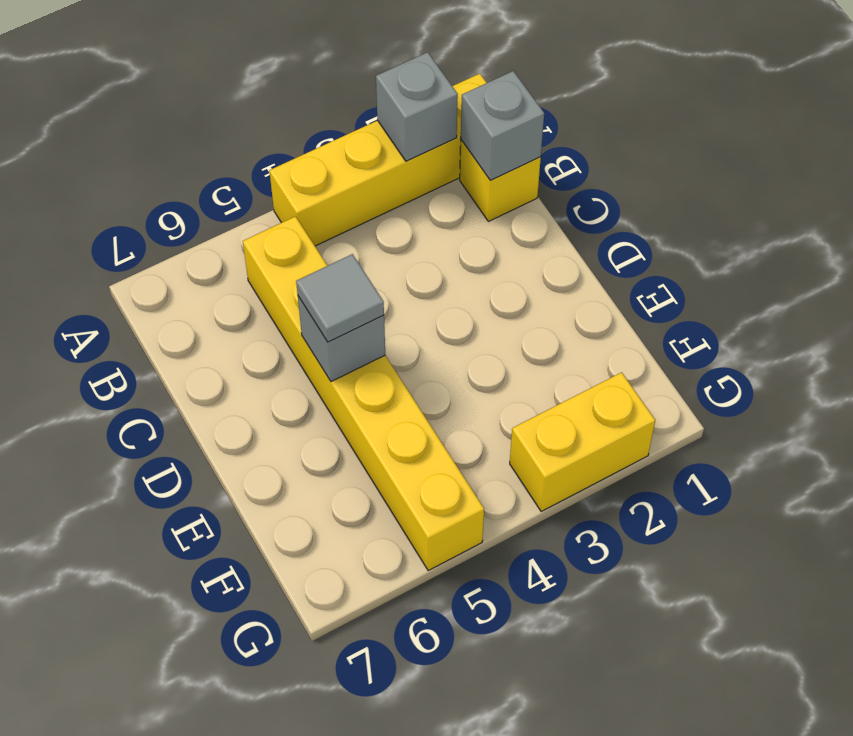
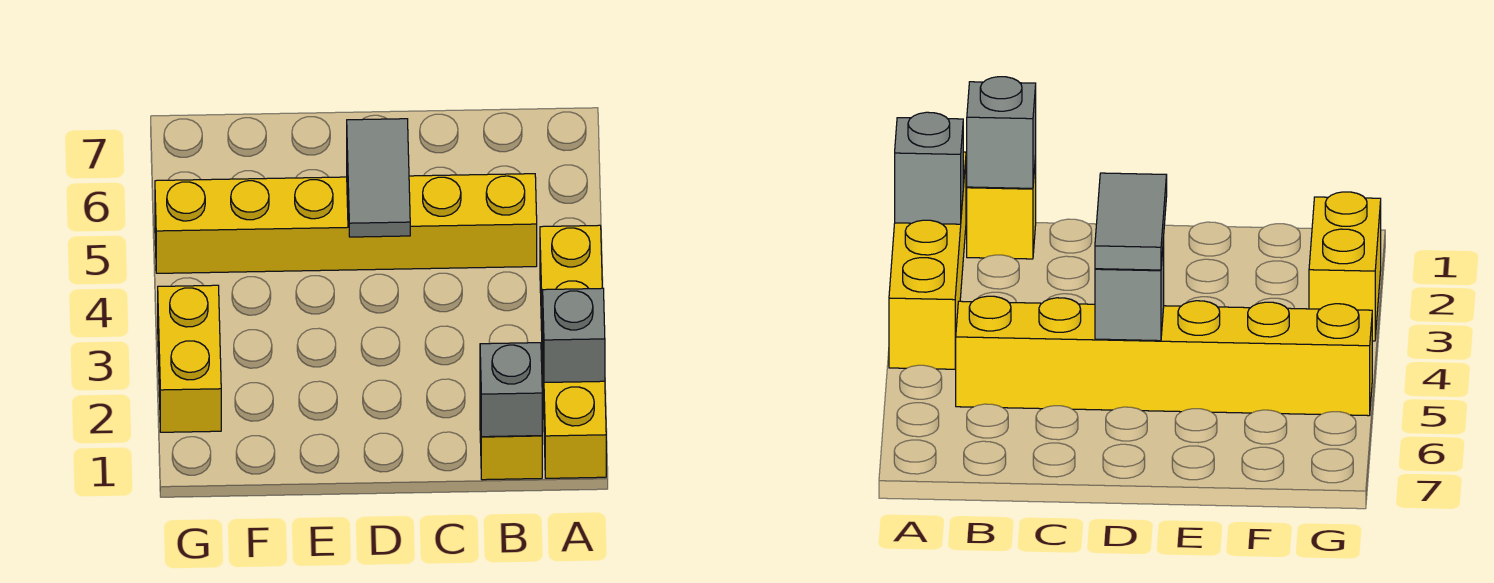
grey 1x1 tile [296,254,384,342] -> grey 1x2 tile [347,119,410,237]

